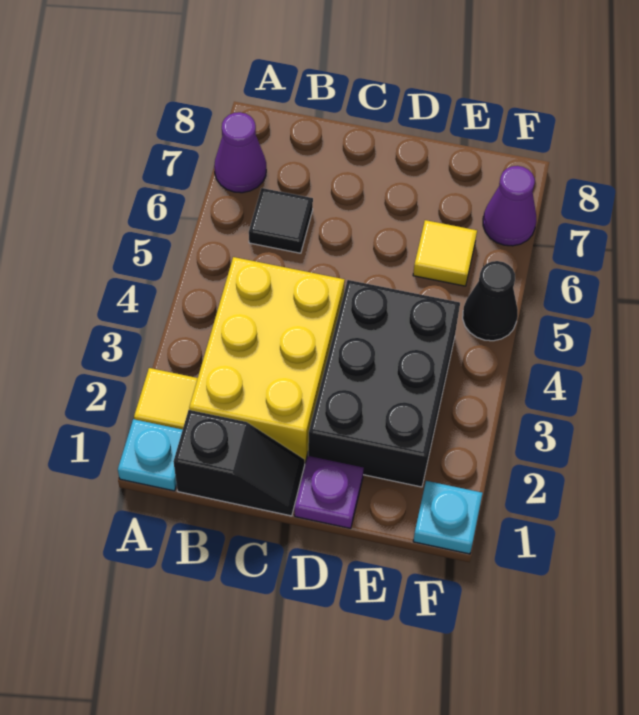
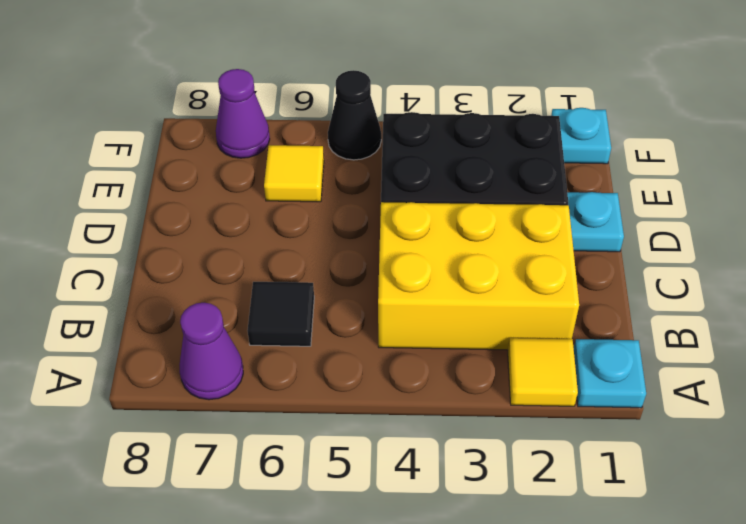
black 1x2 slope [173,410,305,516] -> none
purple 1x1 plate [295,456,364,529] -> cyan 1x1 plate [567,192,624,252]

